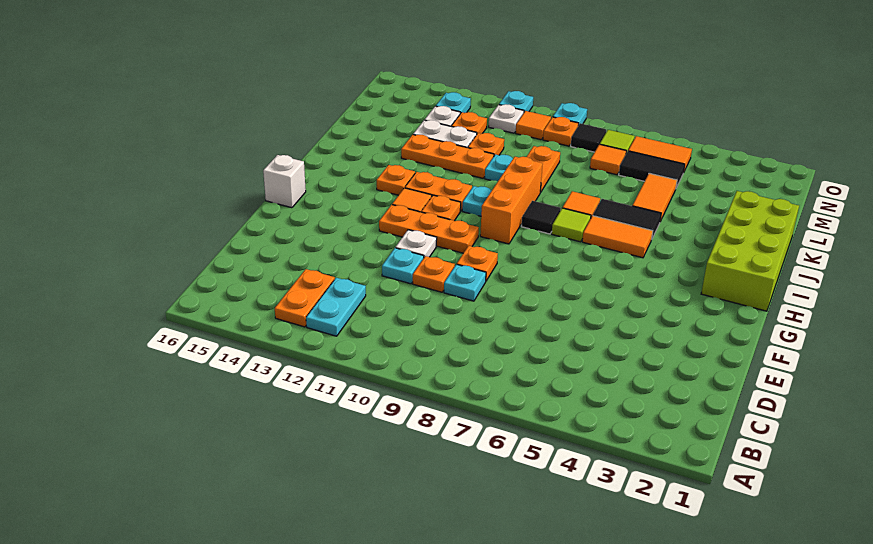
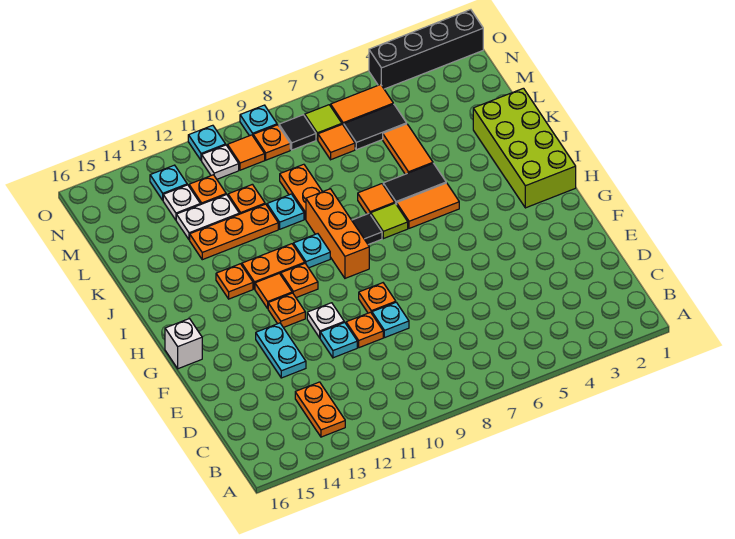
cyan 1x2 plate [306,278,366,336] -> cyan 1x2 plate moved to [256,323,306,378]
orange 1x3 plate [379,205,479,253] -> orange 1x1 plate [268,293,305,328]
none -> black 1x4 brick [369,10,483,89]

